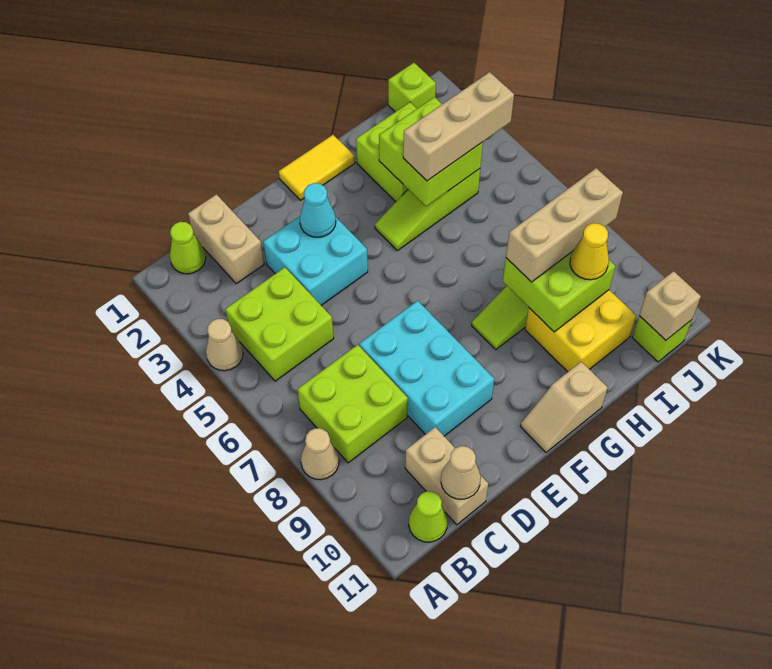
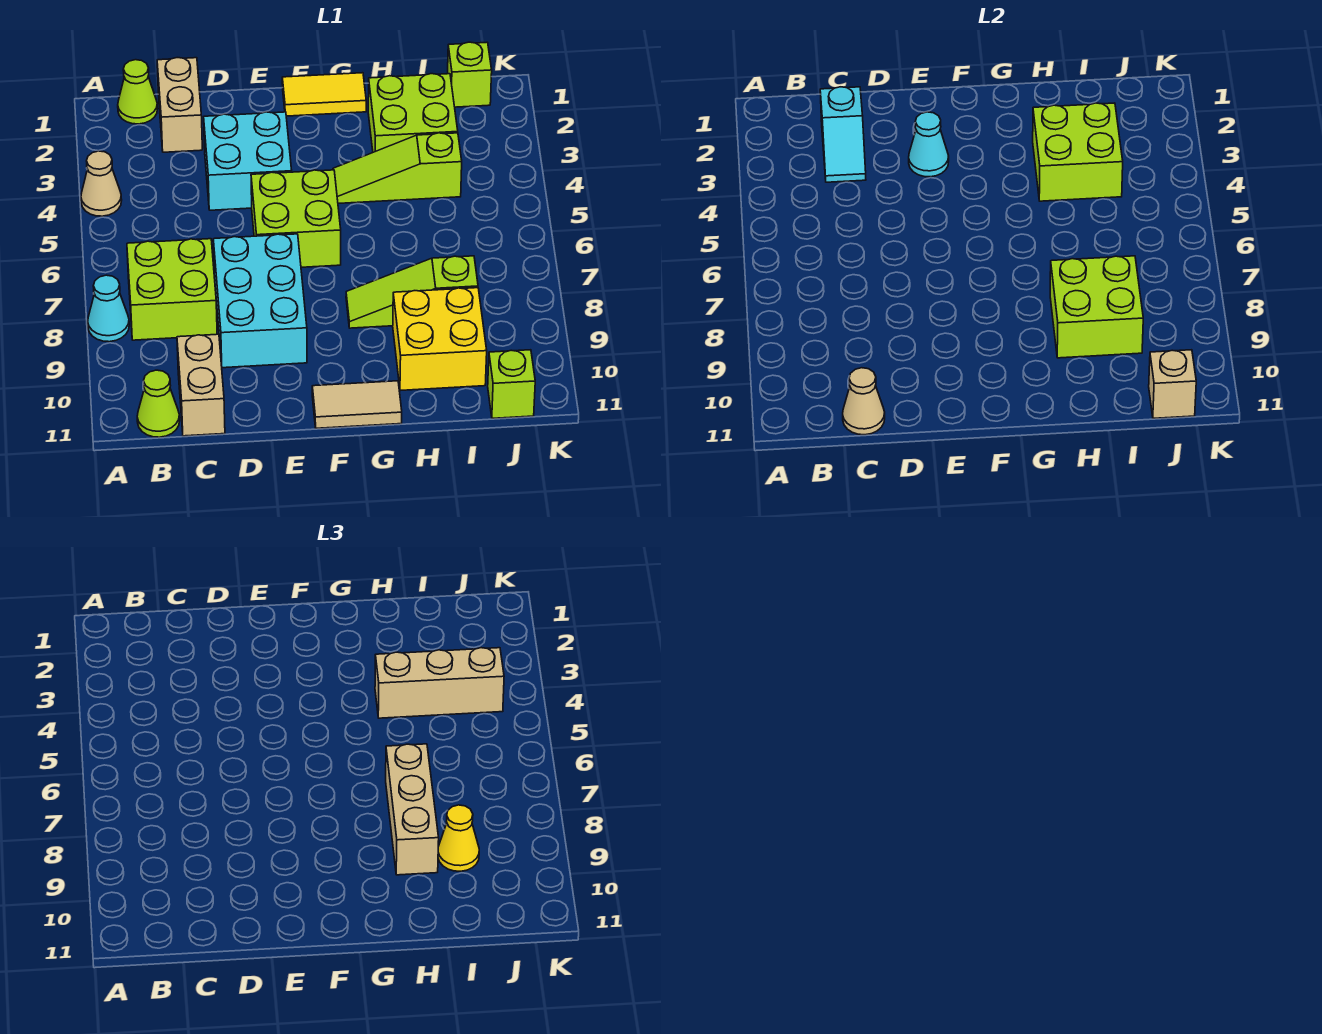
tan 1x1 cone [301,428,339,480] -> cyan 1x1 cone [88,275,129,342]
lime 2x2 brick [225,267,334,381] -> lime 2x2 brick moved to [251,170,341,267]
none -> cyan 1x2 slope [820,87,866,182]
tan 1x2 slope [520,362,608,452] -> tan 1x2 tile [312,381,402,428]
tan 1x3 brick [506,168,623,282] -> tan 1x3 brick turned to [386,744,439,875]

